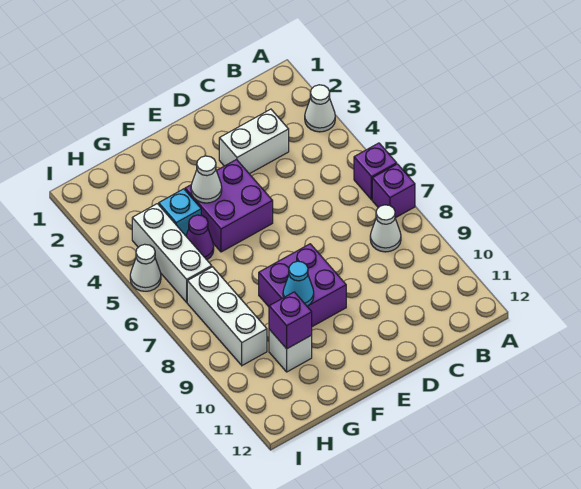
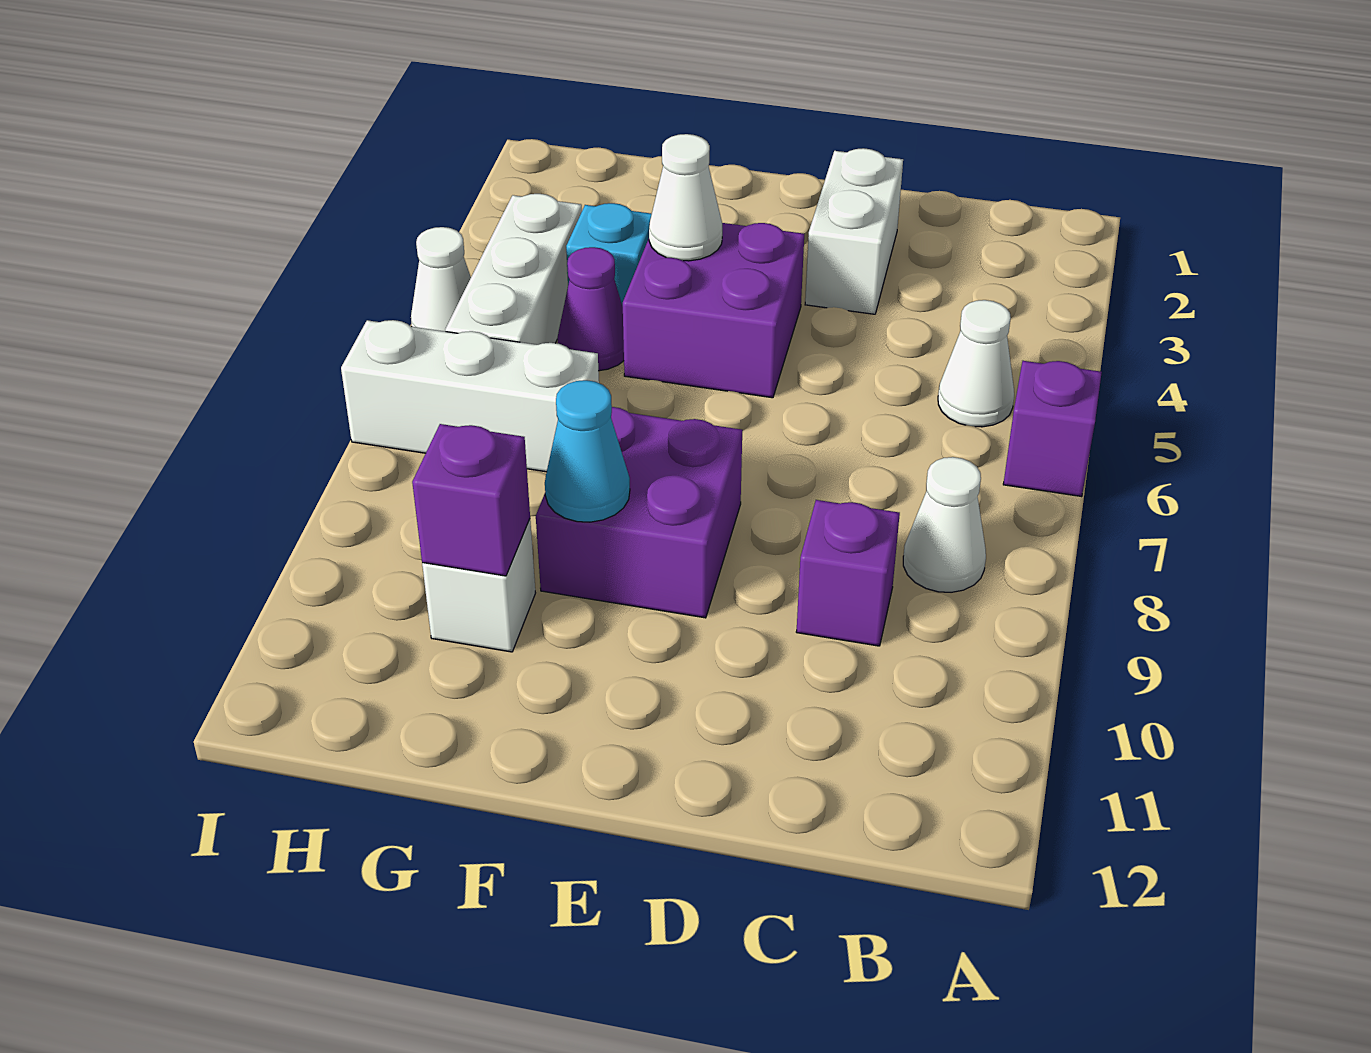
white 1x1 cone [305,85,335,132] -> white 1x1 cone moved to [938,300,1014,427]
purple 1x1 brick [372,164,415,218] -> purple 1x1 brick moved to [796,500,900,646]
white 1x2 brick [219,109,289,174] -> white 1x2 brick turned to [805,148,903,314]
white 1x3 brick [187,267,267,365] -> white 1x3 brick turned to [341,320,599,472]

